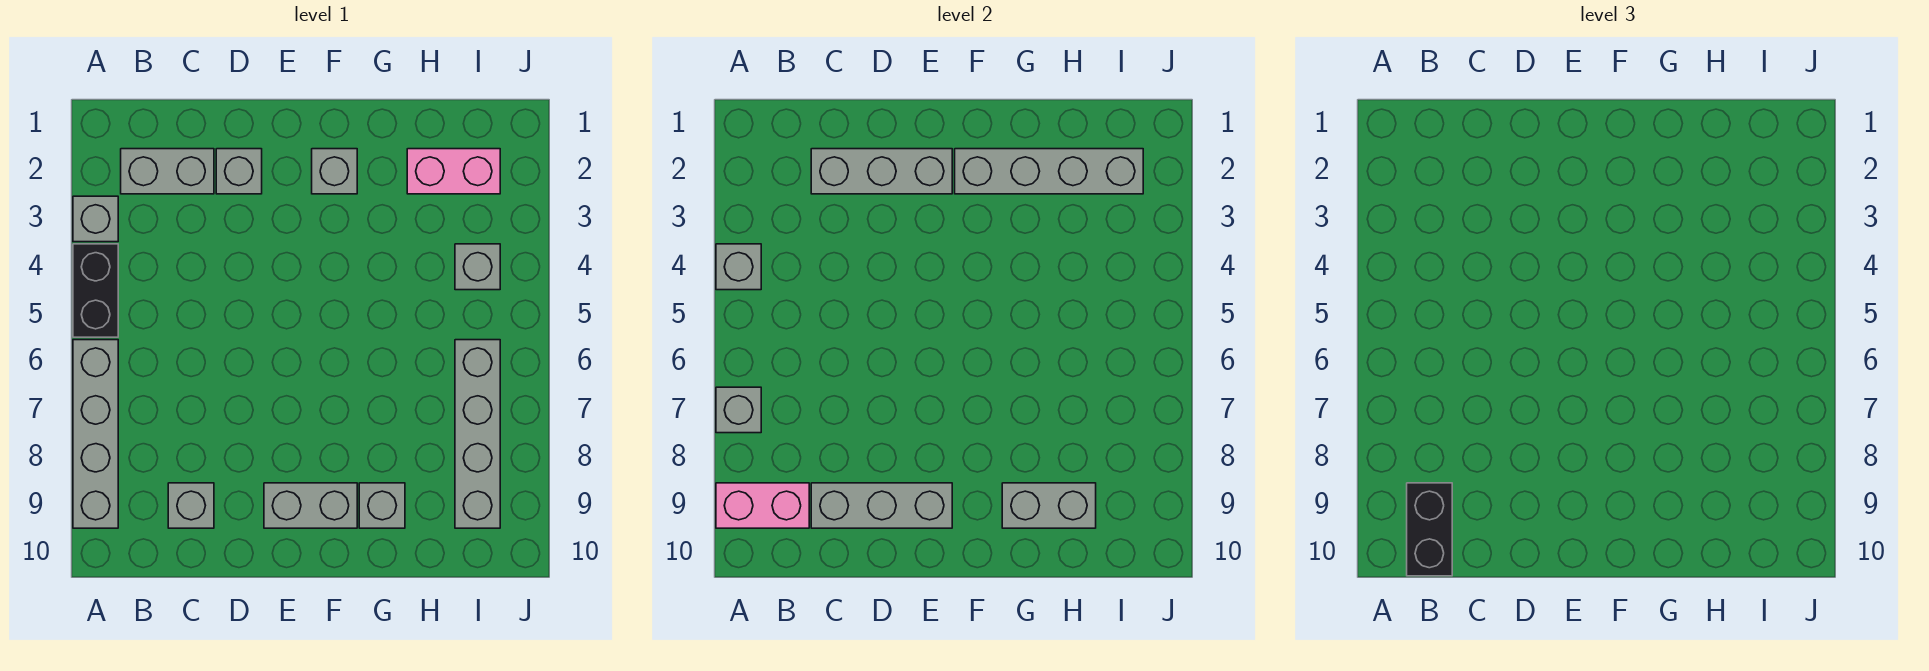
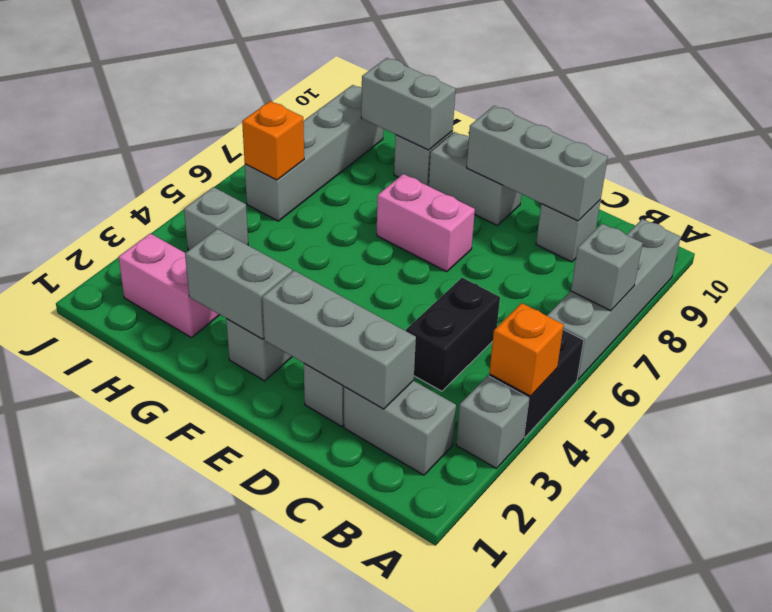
grey 1x1 brick [716,244,761,290] -> orange 1x1 brick [489,303,564,396]
pink 1x2 brick [716,483,809,528] -> pink 1x2 brick moved to [377,174,475,272]
black 1x2 brick [1407,483,1452,576] -> black 1x2 brick moved to [406,278,500,391]
grey 1x4 brick [955,149,1143,194] -> grey 1x2 brick [185,229,292,339]
none -> orange 1x1 brick [242,101,304,180]

